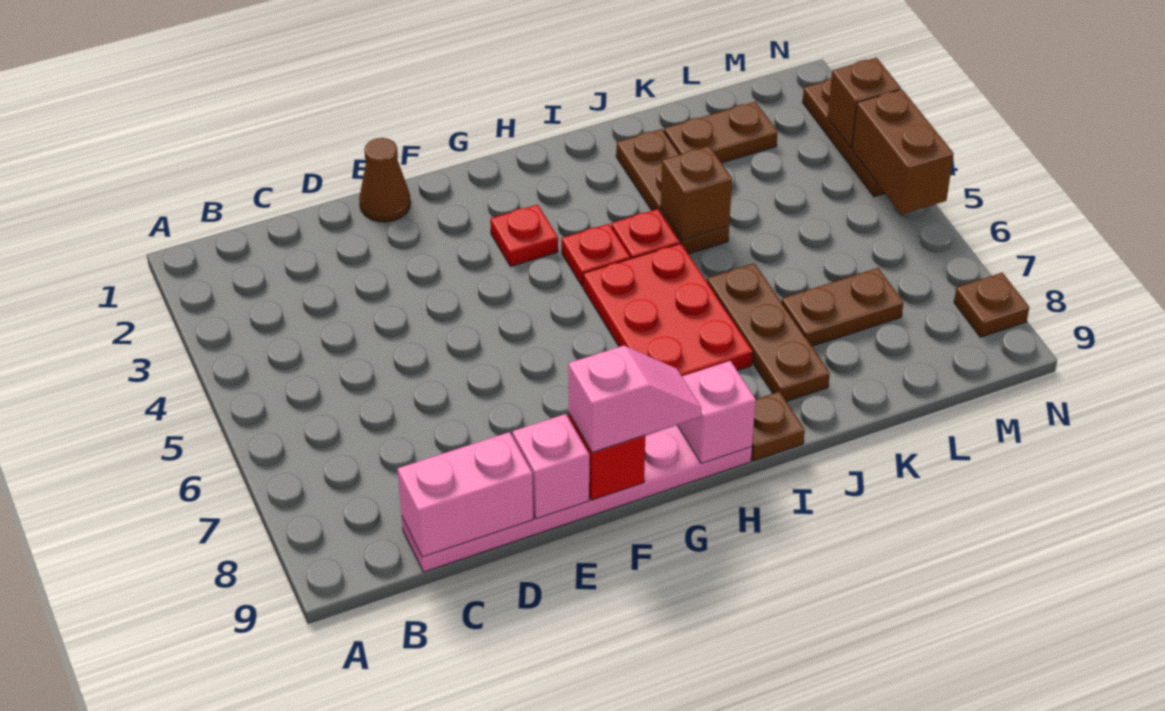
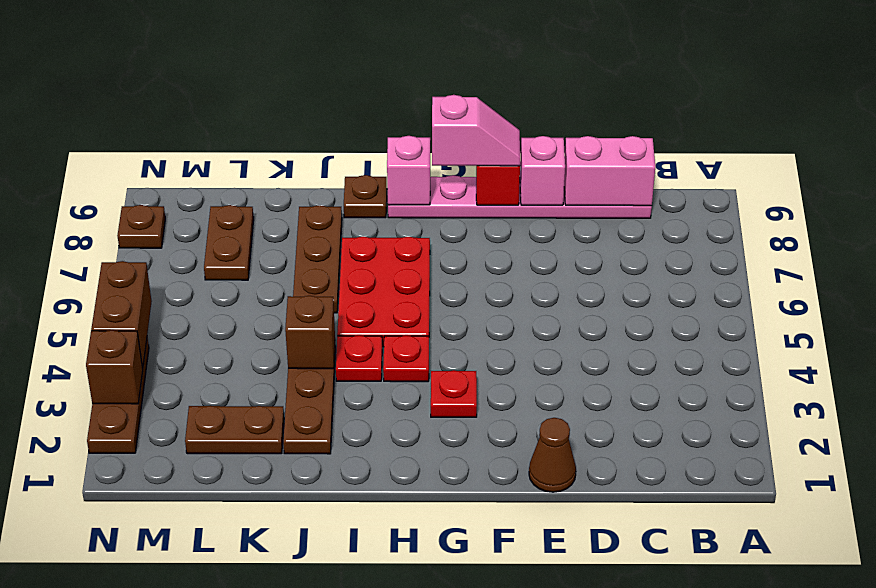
pink 1x2 slope [568,346,701,452] -> pink 1x2 slope turned to [432,95,520,166]
brown 1x2 plate [781,268,903,346] -> brown 1x2 plate turned to [204,205,254,280]

